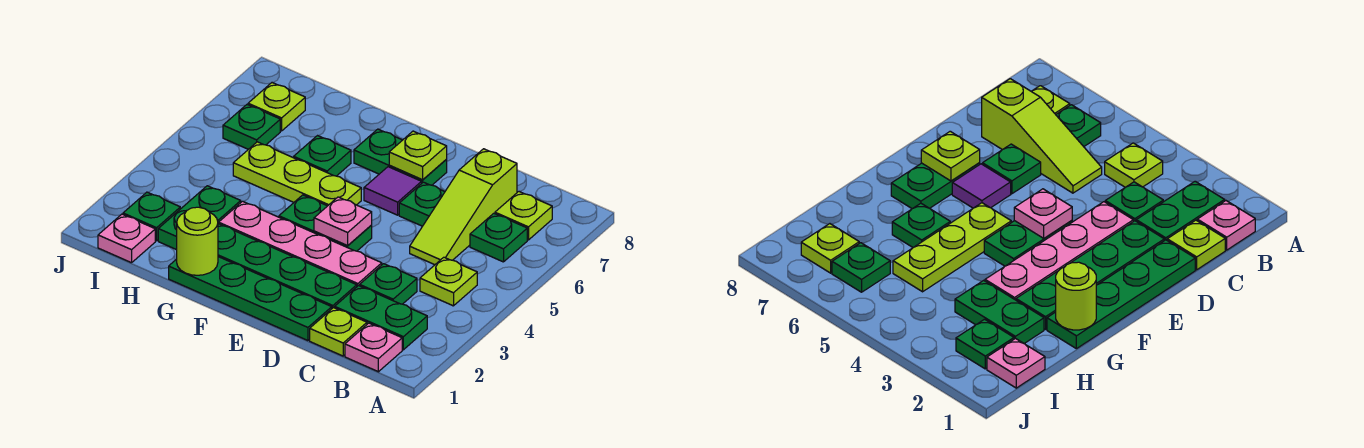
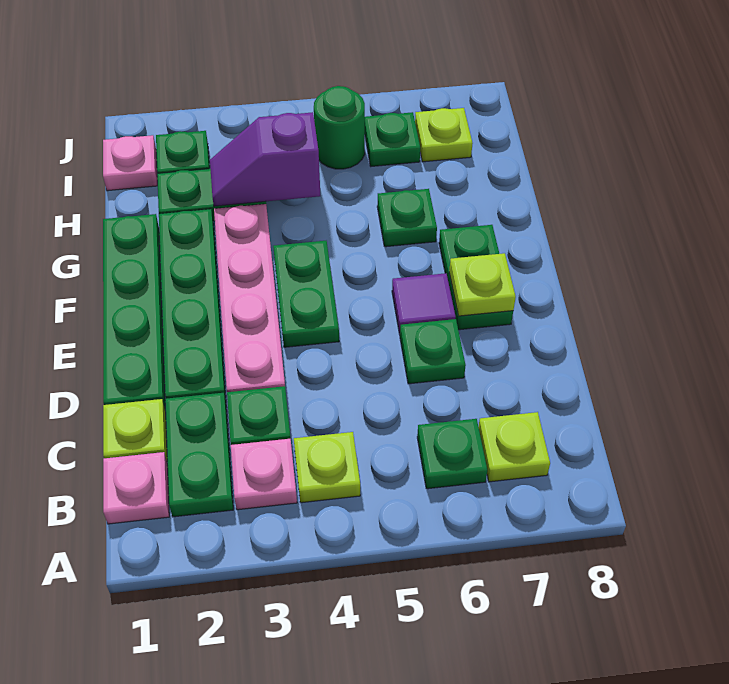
lime 1x3 slope [410,149,517,265] -> none
pink 1x1 plate [314,197,372,246] -> pink 1x1 plate moved to [231,439,297,510]
lime 1x3 plate [233,142,361,206] -> none
lime 1x1 round brick [177,207,218,275] -> none
none -> purple 1x2 slope [210,112,320,206]
none -> green 1x1 round brick [314,86,365,169]

